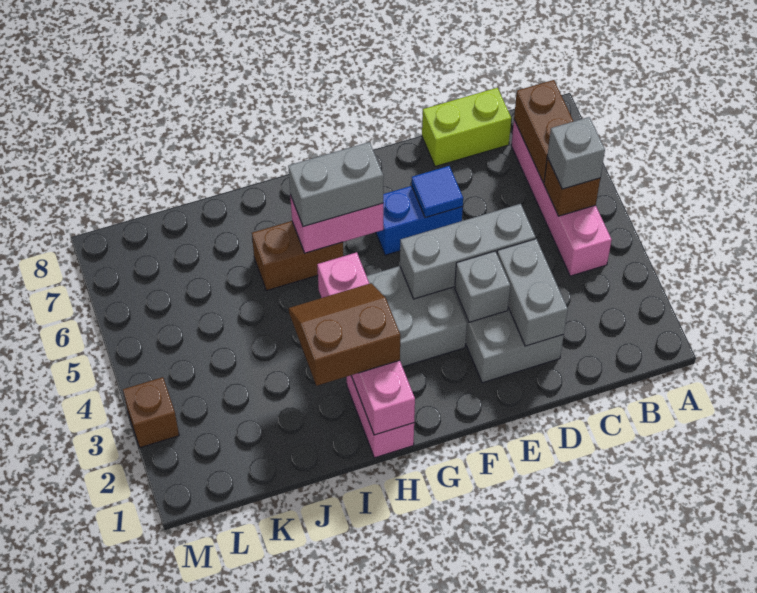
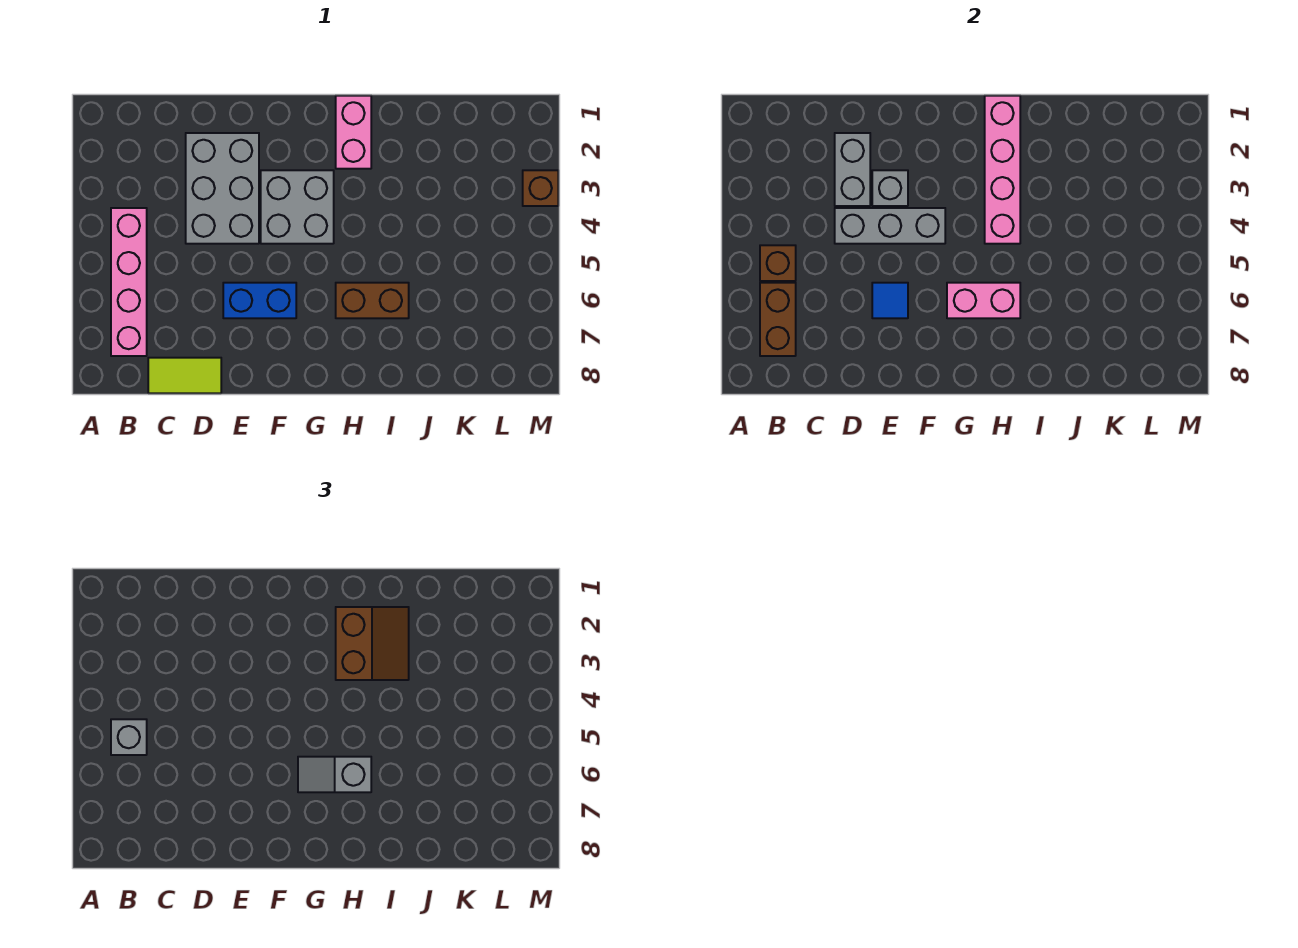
lime 1x2 brick [422,88,511,166] -> lime 1x2 tile [148,358,221,393]
grey 1x2 brick [288,142,383,227] -> grey 1x2 slope [298,757,371,792]
brown 2x2 slope [289,283,400,386] -> brown 2x2 slope turned to [336,607,409,680]

